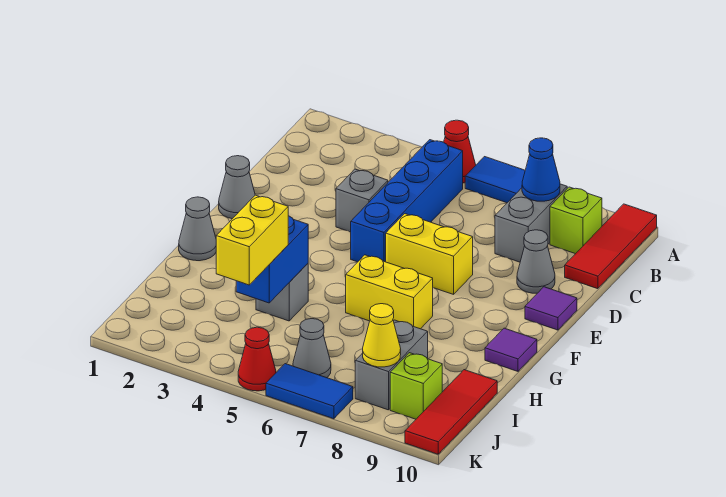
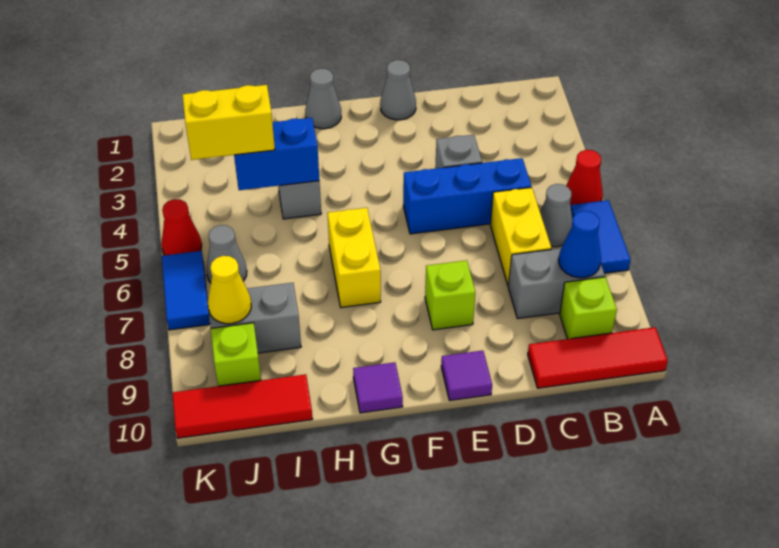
blue 1x4 brick [351,140,463,262] -> blue 1x3 brick [403,158,531,234]
grey 1x1 cone [517,230,555,293] -> grey 1x1 cone moved to [540,184,573,247]
yellow 1x2 brick [386,214,473,294] -> yellow 1x2 brick moved to [490,187,551,285]
none -> lime 1x1 brick [425,260,475,330]

